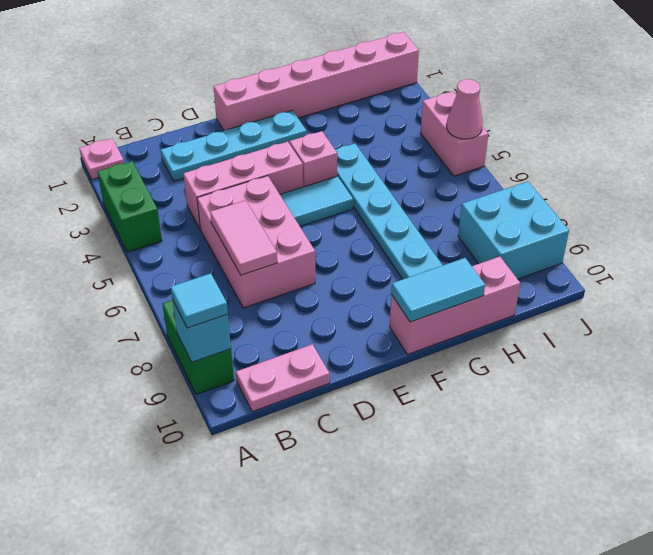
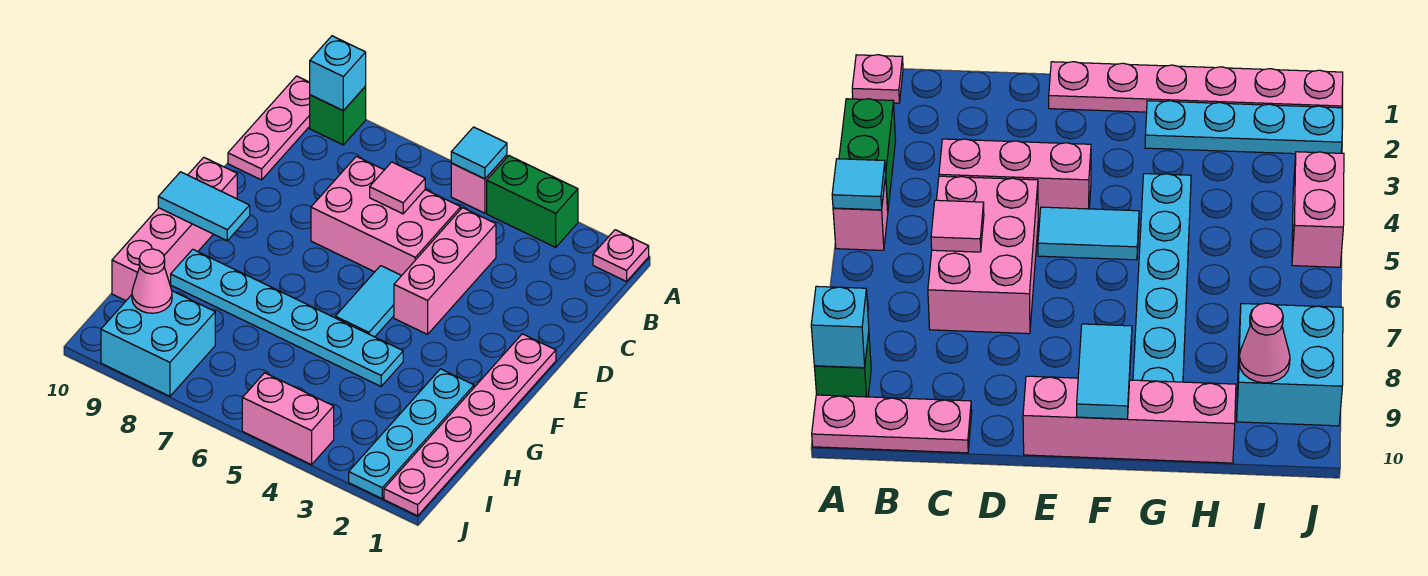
green 1x2 brick [163,300,234,394] -> green 1x1 brick [310,87,366,145]
cyan 1x1 tile [171,273,228,328] -> cyan 1x1 tile moved to [451,127,507,179]
pink 1x2 plate [236,344,330,412] -> pink 1x3 plate [228,76,310,180]
cyan 1x4 plate [161,110,307,181] -> cyan 1x4 plate moved to [349,369,474,499]
pink 1x2 tile [210,200,277,275] -> pink 1x1 tile [370,162,425,214]
pink 1x6 brick [214,32,419,131] -> pink 1x6 plate [384,334,556,516]
pink 1x1 brick [290,131,337,187] -> pink 1x1 brick moved to [451,155,507,213]
pink 1x3 brick [390,257,520,354] -> pink 1x4 brick [112,157,237,301]
cyan 1x2 tile [391,258,485,322] -> cyan 1x2 tile turned to [158,172,250,241]
pink 1x1 cone [447,79,483,139] -> pink 1x1 cone moved to [132,249,172,313]

